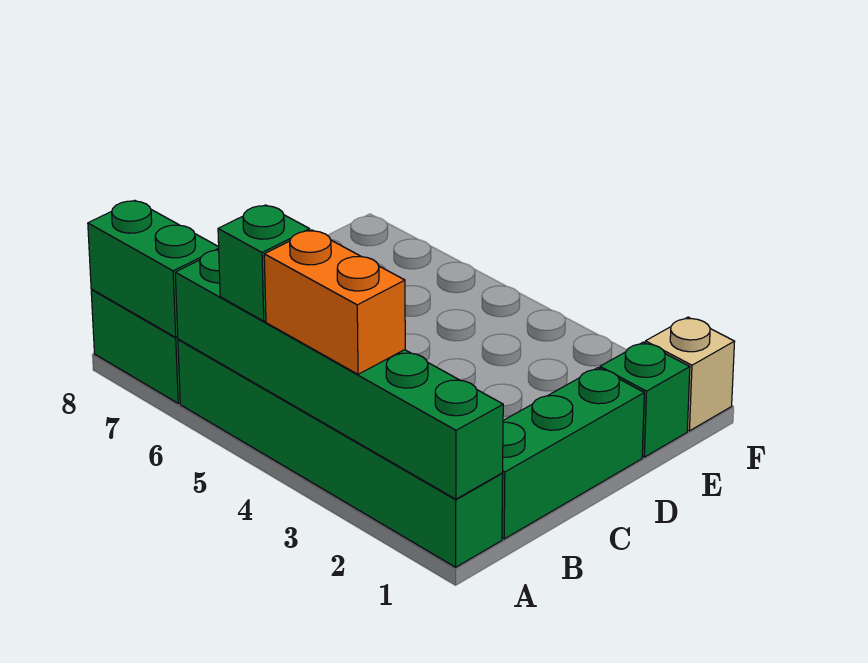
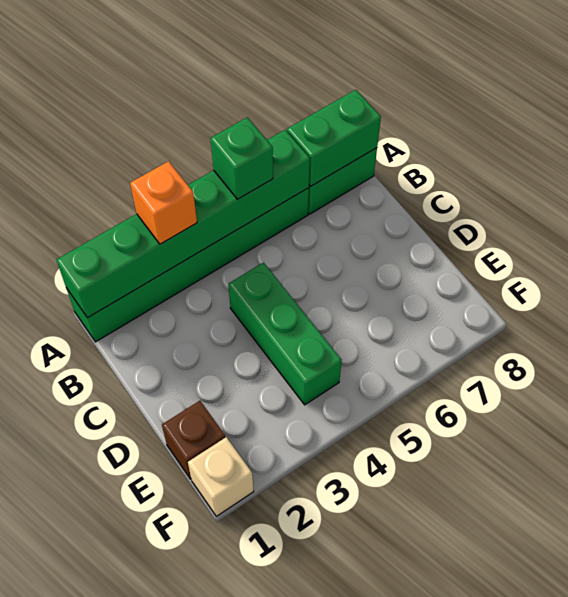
orange 1x2 brick [264,230,405,374] -> orange 1x1 brick [130,161,197,244]
green 1x3 brick [502,368,644,539] -> green 1x3 brick moved to [228,263,342,405]
green 1x1 brick [600,342,690,457] -> brown 1x1 brick [162,401,225,479]

